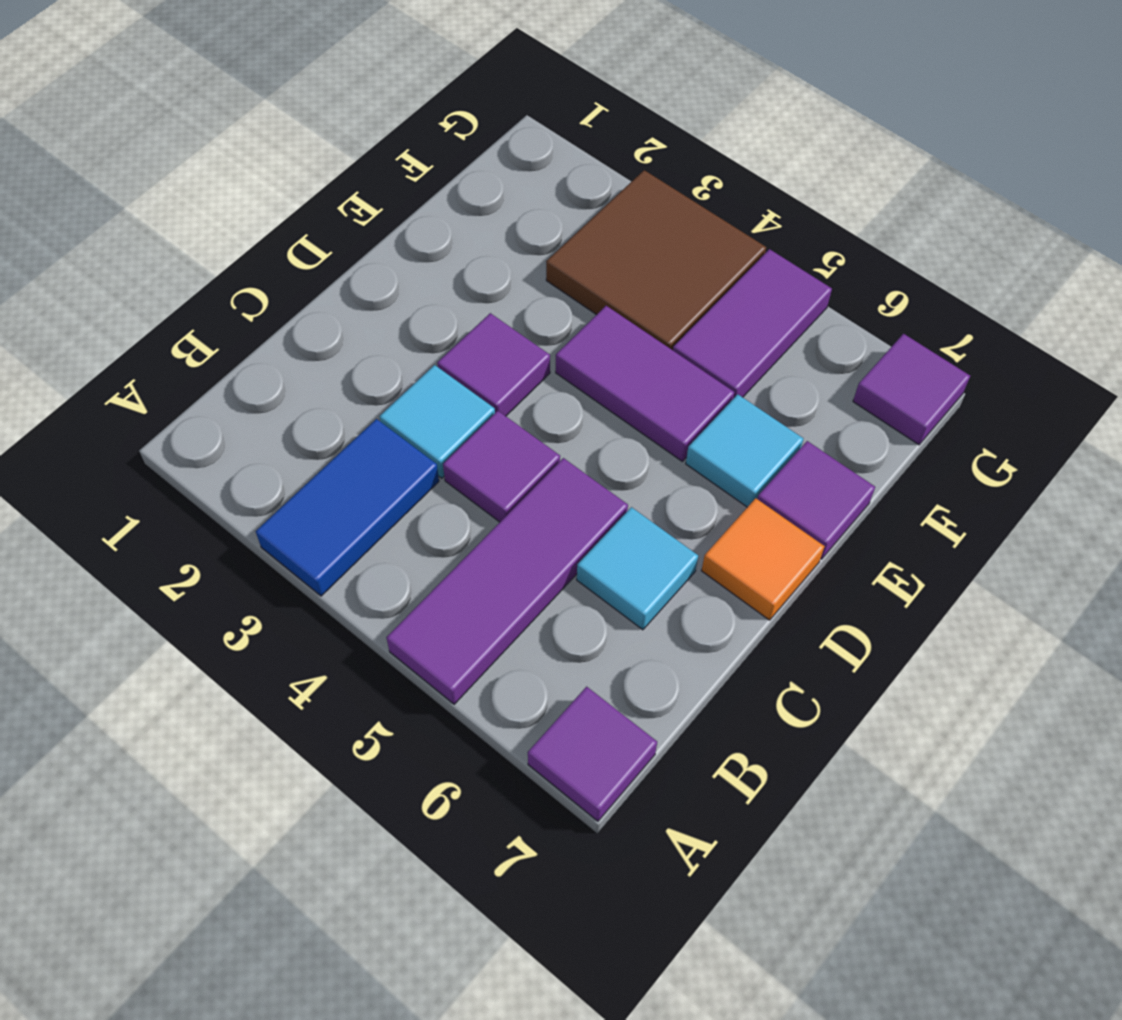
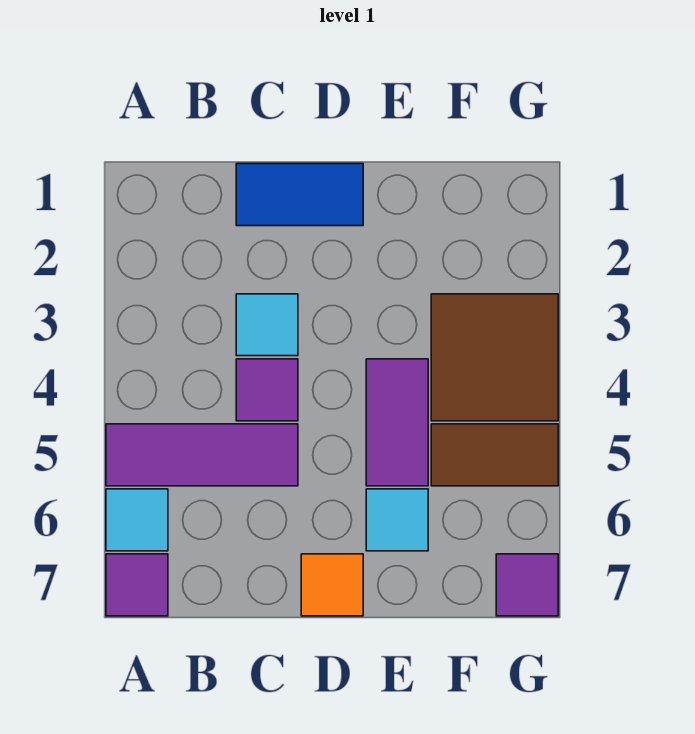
blue 1x2 tile [256,419,439,596] -> blue 1x2 tile moved to [236,164,363,226]
cyan 1x1 tile [577,507,698,630] -> cyan 1x1 tile moved to [106,489,168,551]
purple 1x1 tile [437,313,550,416] -> none
purple 1x1 tile [757,441,875,559] -> none
purple 1x2 tile [673,249,832,399] -> brown 1x2 tile [431,424,558,486]

